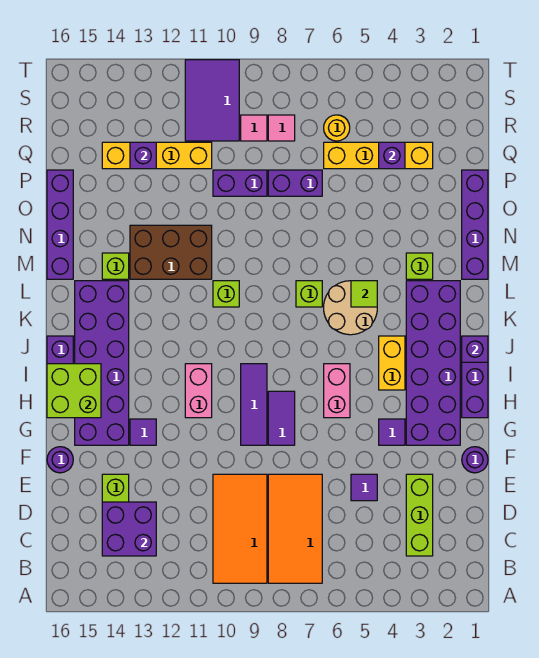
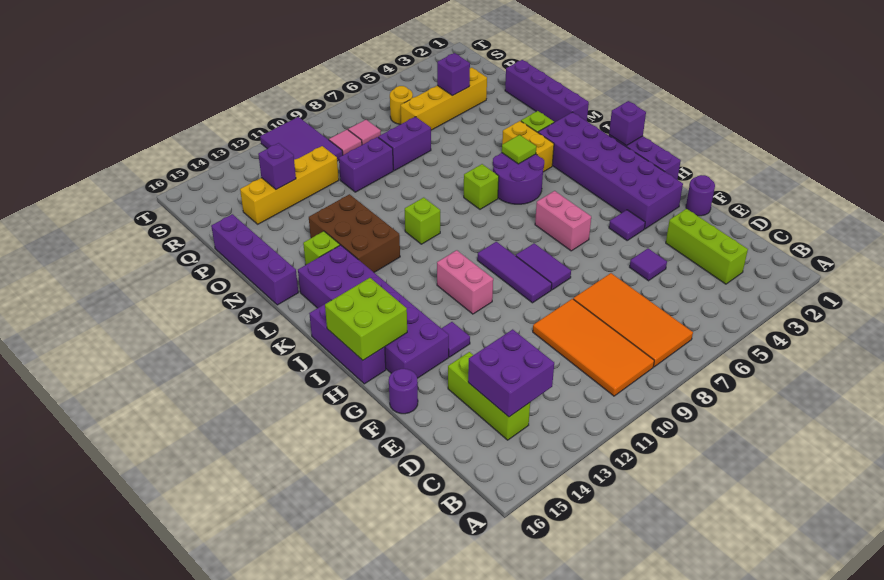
yellow 1x2 brick [379,336,405,390] -> yellow 1x2 brick moved to [502,121,554,172]
tan 2x2 round brick [324,281,377,335] -> purple 2x2 round brick [493,153,544,204]
brown 2x3 brick [130,225,212,279] -> brown 2x3 brick turned to [309,194,400,272]

